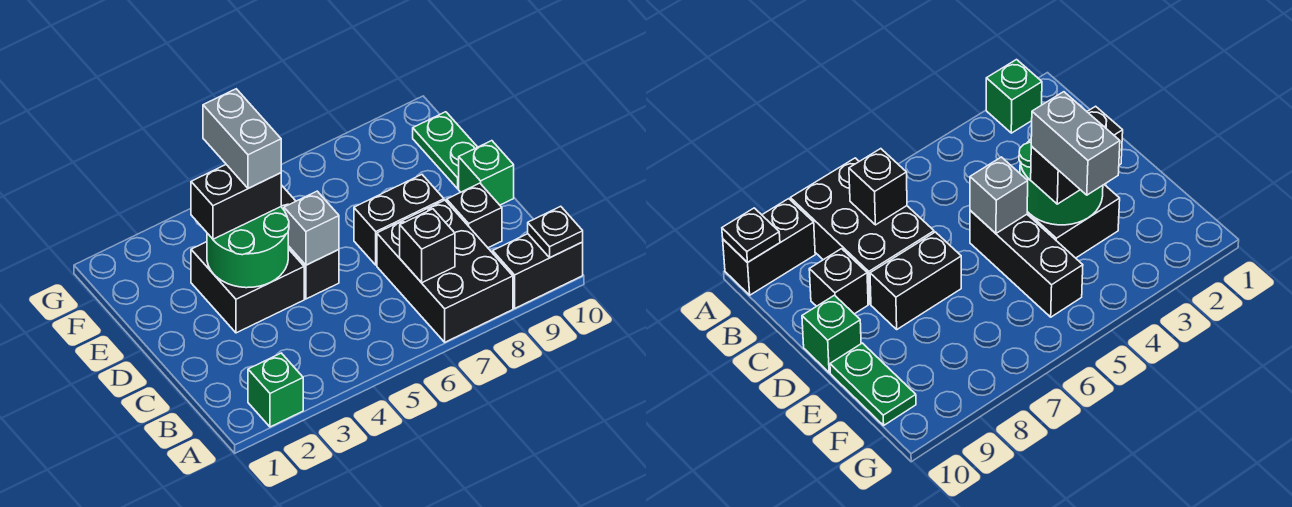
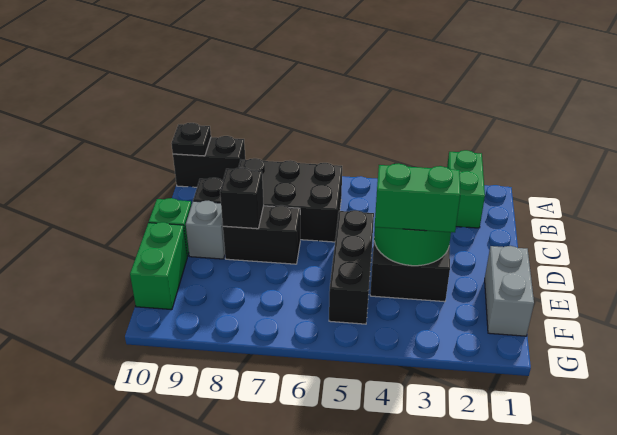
green 1x1 brick [248,353,303,427] -> green 1x2 brick [447,150,485,228]
black 2x3 brick [377,200,513,342] -> black 2x3 brick turned to [238,158,342,242]
black 1x1 brick [400,209,455,283] -> black 1x1 brick moved to [220,167,264,229]
grey 1x1 brick [284,191,339,265] -> grey 1x1 brick moved to [186,201,225,259]
black 1x2 brick [191,165,281,239] -> green 1x2 brick [375,163,460,233]
grey 1x2 brick [203,89,281,188] -> grey 1x2 brick moved to [485,246,534,336]
green 1x2 plate [413,112,477,189] -> green 1x2 brick [130,222,187,310]

